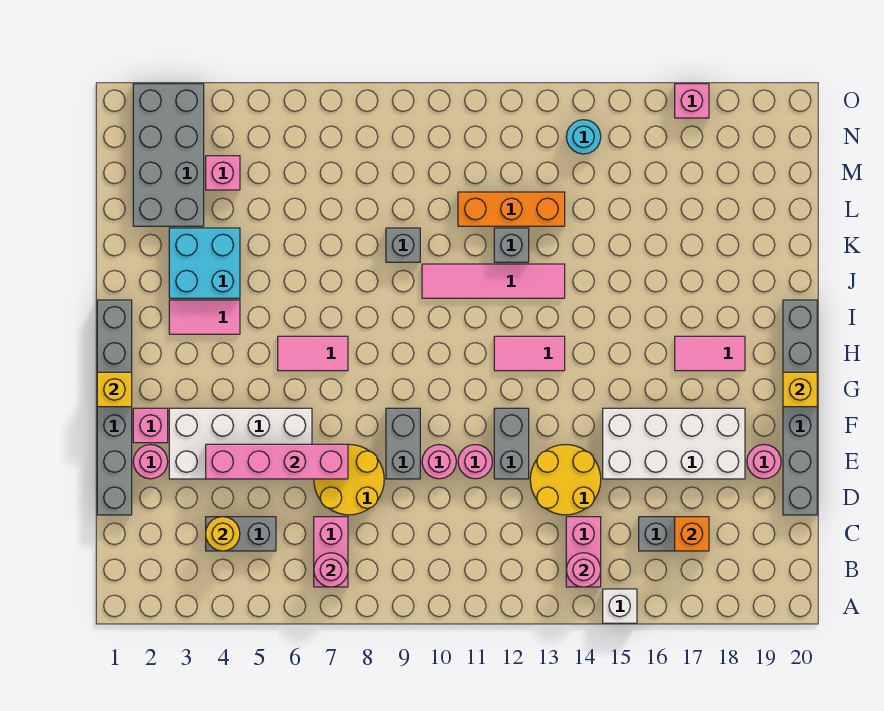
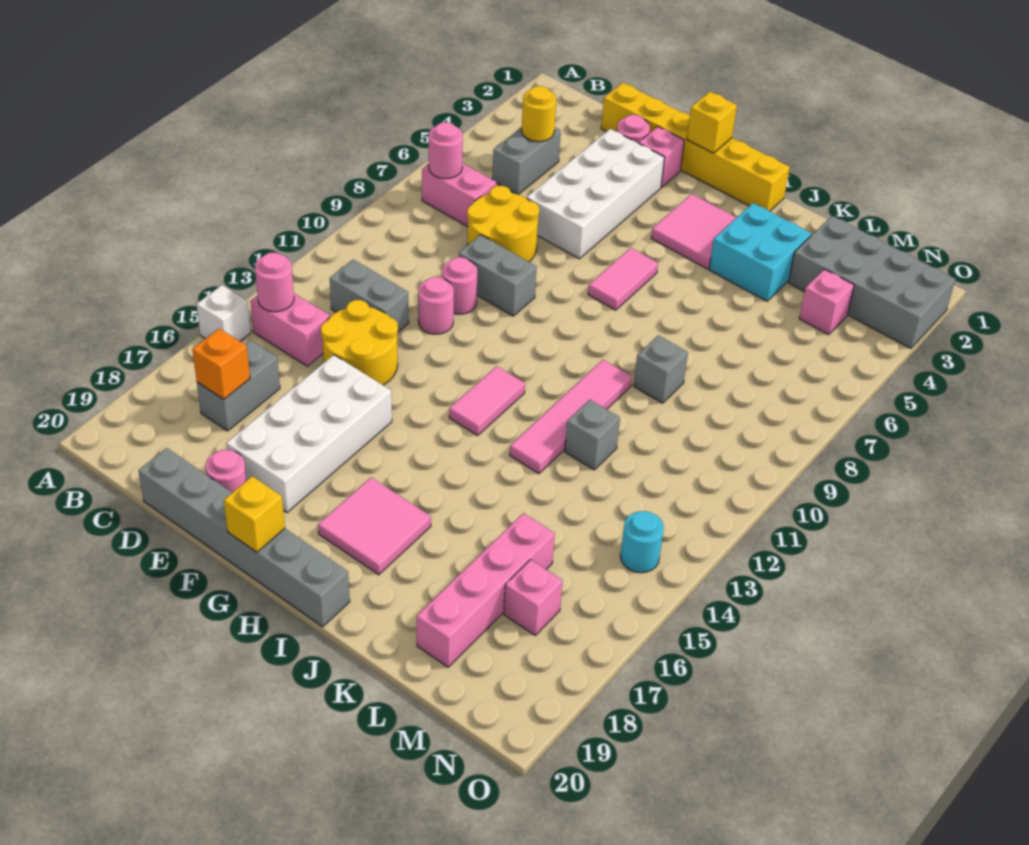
grey 1x6 brick [97,300,132,515] -> yellow 1x6 brick [601,83,790,211]
pink 1x4 brick [206,444,348,479] -> pink 1x4 brick moved to [417,513,555,667]
grey 1x2 brick [494,408,529,479] -> grey 1x2 brick moved to [330,259,409,332]
pink 1x2 tile [675,336,745,371] -> pink 2x2 tile [318,478,431,575]
pink 1x2 tile [169,300,240,334] -> pink 2x2 tile [651,194,737,269]
orange 1x3 brick [458,192,565,226] -> none
pink 1x1 brick [675,84,709,118] -> pink 1x1 brick moved to [504,560,562,635]

